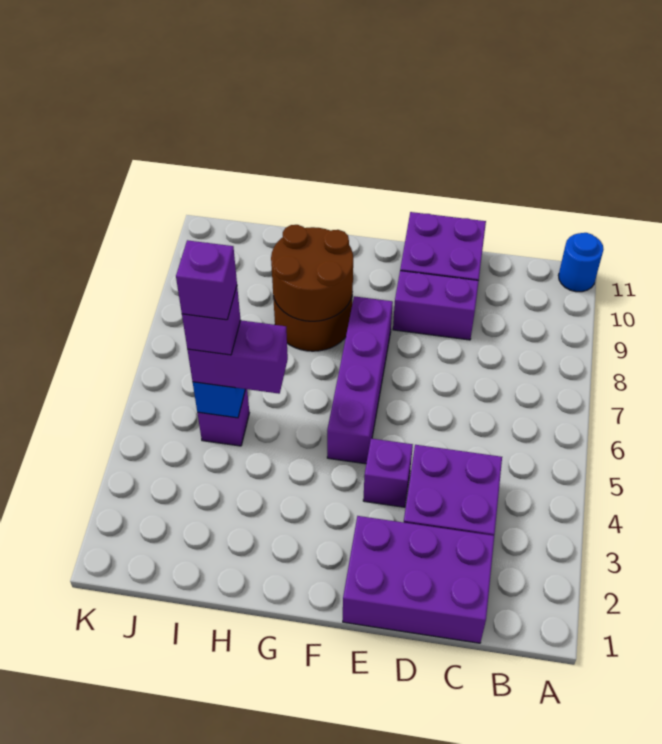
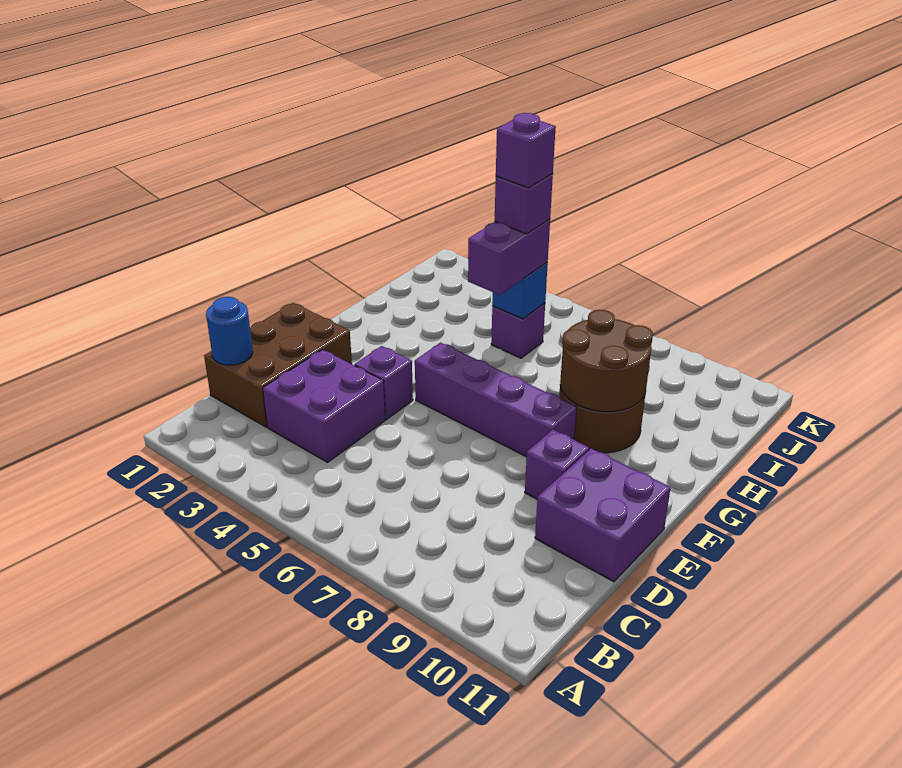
blue 1x1 round brick [558,233,604,292] -> blue 1x1 round brick moved to [206,297,253,365]
purple 2x3 brick [343,516,494,643] -> brown 2x3 brick [204,303,352,427]
purple 1x2 brick [393,271,479,340] -> purple 1x1 brick [525,430,589,499]

